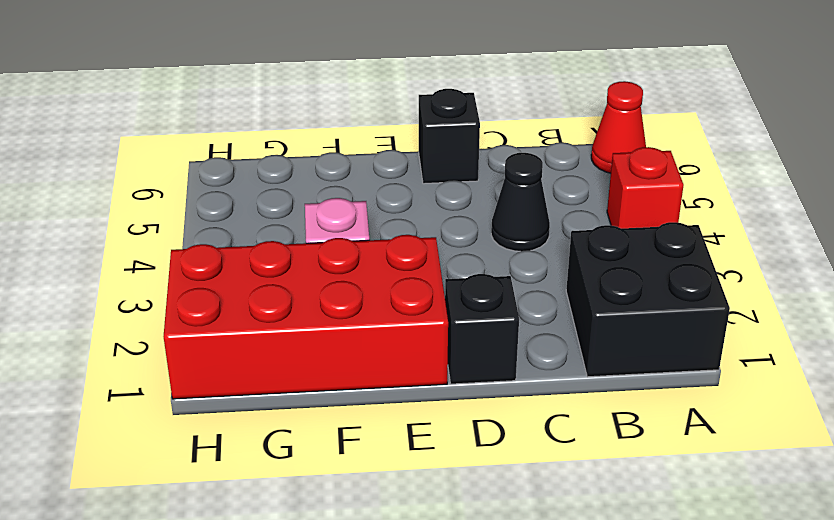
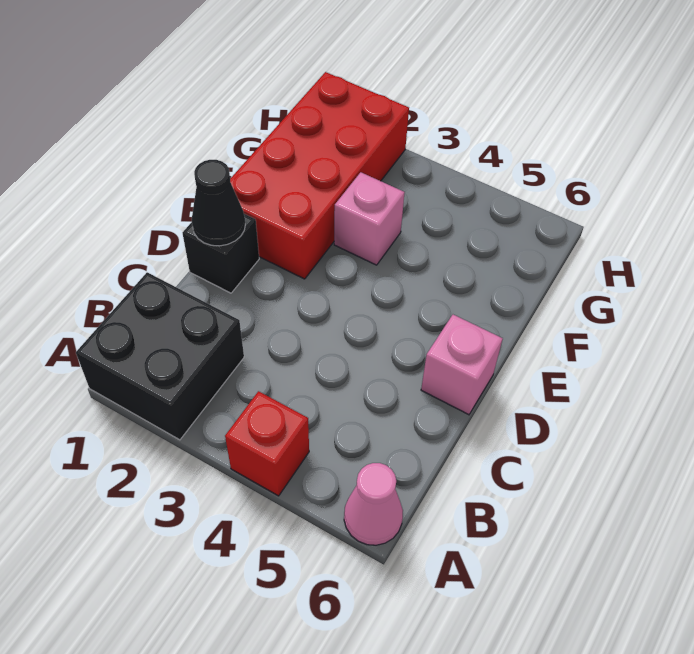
red 1x1 cone [591,81,646,173] -> pink 1x1 cone [344,463,403,545]
black 1x1 cone [491,153,550,251] -> black 1x1 cone moved to [192,160,245,246]
black 1x1 brick [419,89,480,184] -> pink 1x1 brick [421,315,503,415]

